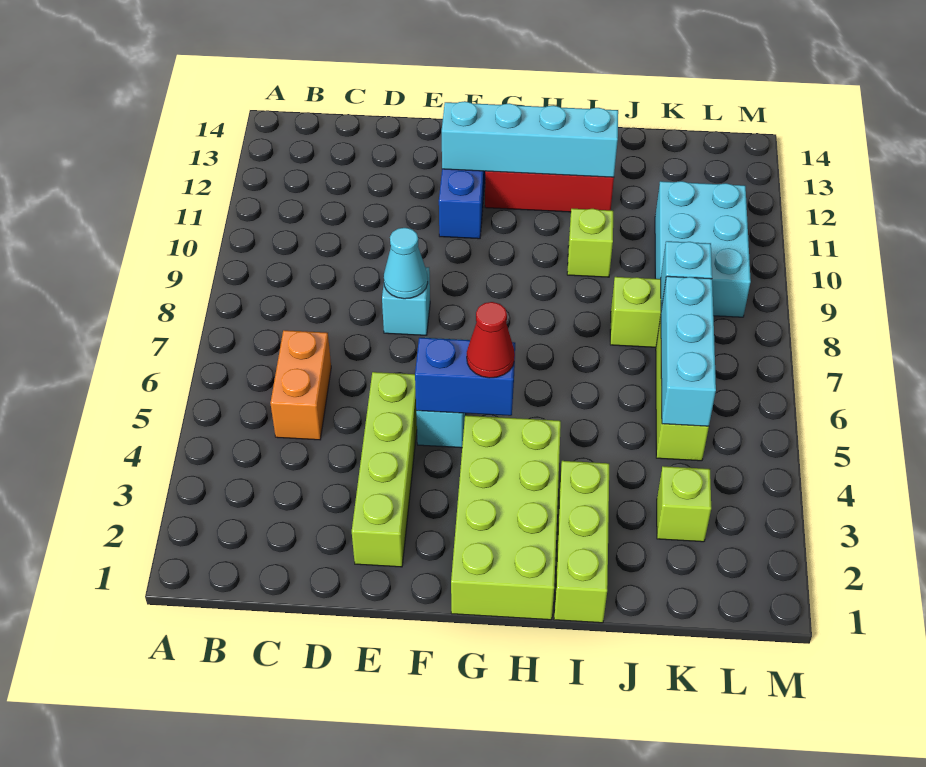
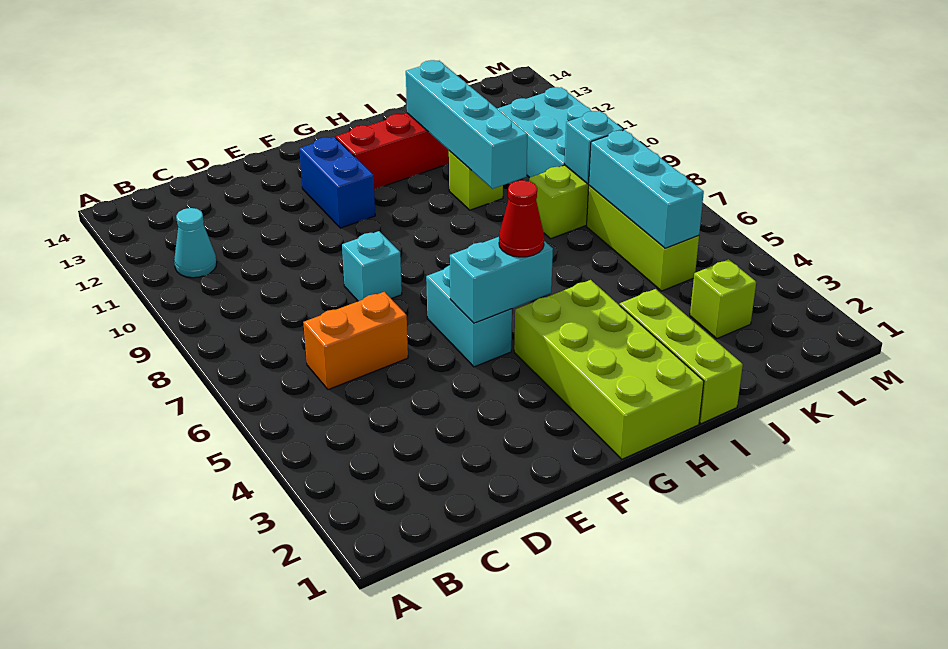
orange 1x2 brick [270,330,331,440] -> orange 1x2 brick turned to [303,292,408,390]
lime 1x4 brick [352,372,417,567] -> none
cyan 1x1 cone [384,228,428,299] -> cyan 1x1 cone moved to [174,208,217,278]
blue 1x2 brick [415,338,515,416] -> cyan 1x2 brick [450,237,553,323]
cyan 1x4 brick [442,101,618,177] -> cyan 1x4 brick turned to [406,60,528,189]

